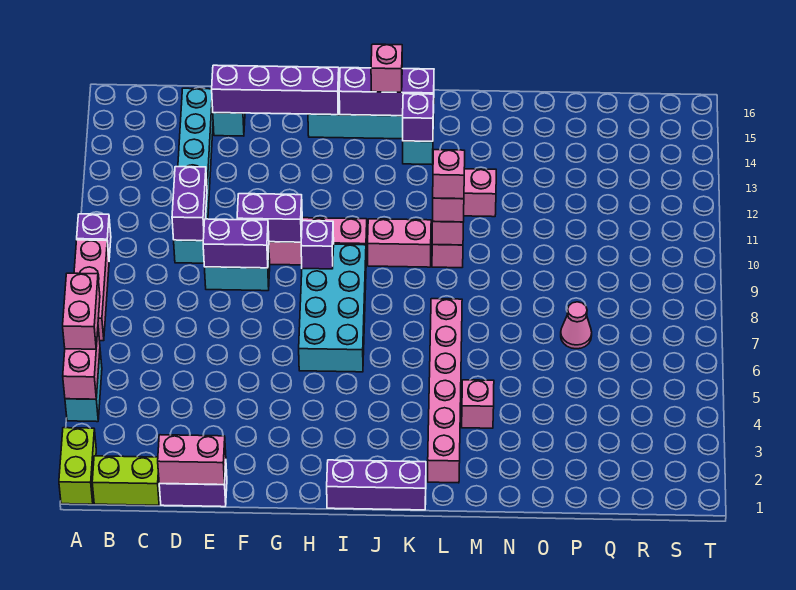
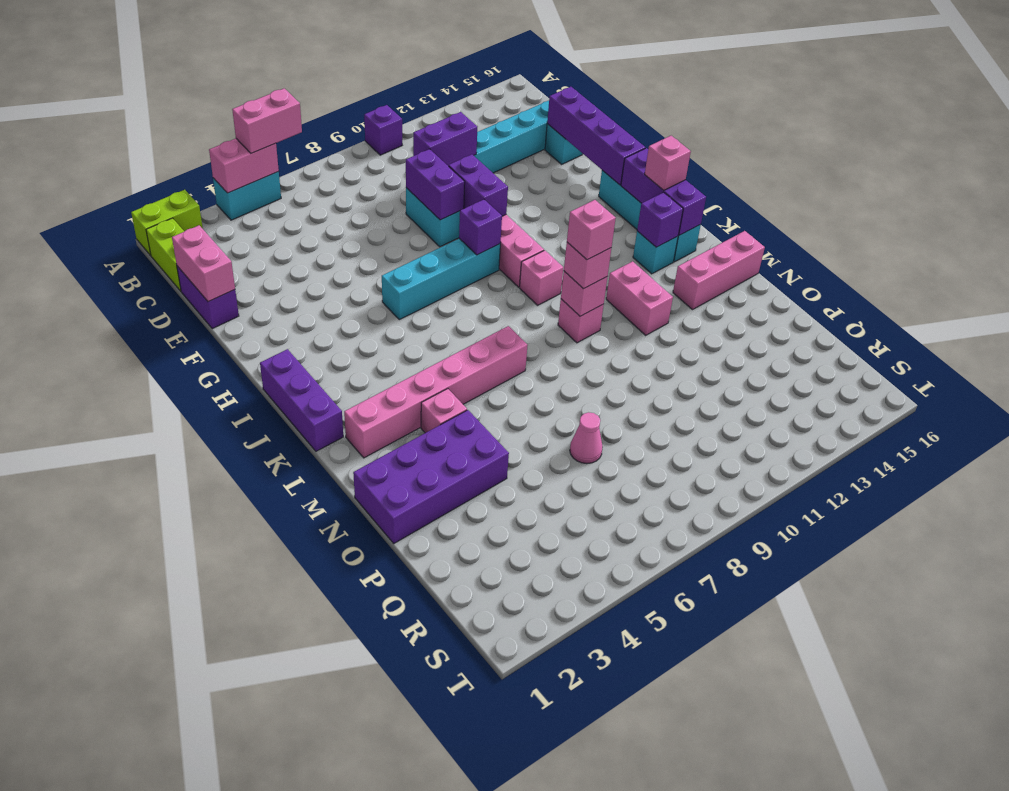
pink 1x3 brick [74,240,109,341] -> pink 1x3 brick moved to [673,231,765,310]
cyan 2x4 brick [299,244,366,372] -> cyan 1x4 brick [382,239,500,320]
pink 1x2 brick [368,219,431,267] -> pink 1x1 brick [520,250,563,305]
none -> purple 2x4 brick [353,410,509,543]

